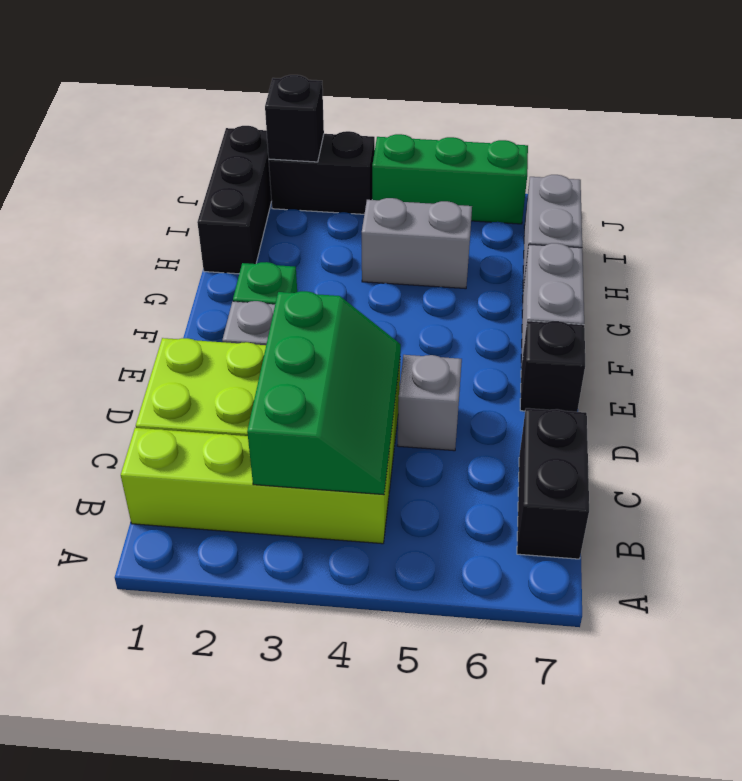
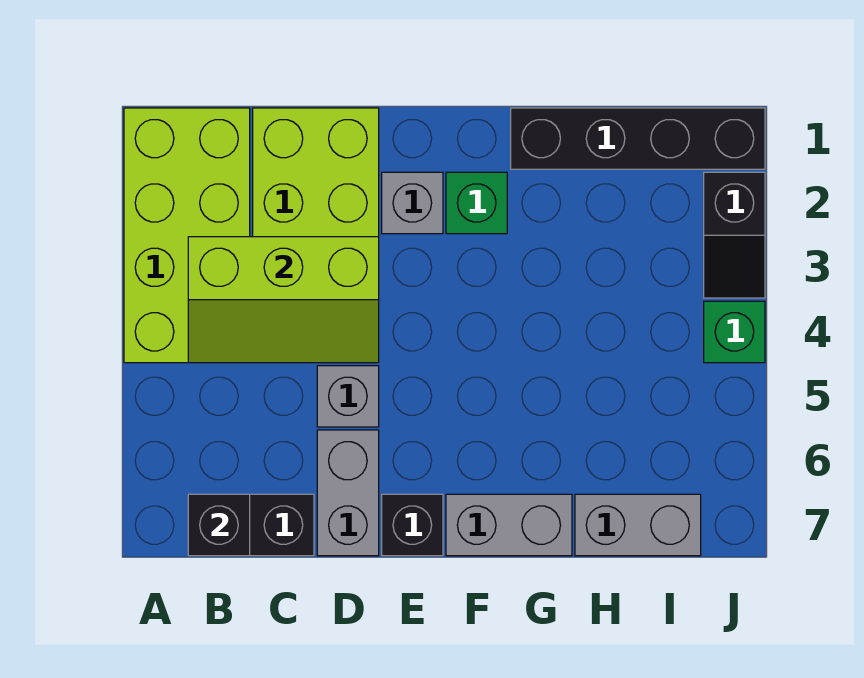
lime 1x4 brick [121,428,390,544] -> lime 2x4 brick [124,108,250,363]
green 2x3 slope [247,291,401,495] -> lime 2x3 slope [188,237,379,363]
black 1x3 brick [197,126,272,274] -> black 1x4 brick [511,108,765,169]
grey 1x2 brick [362,198,472,289] -> grey 1x2 brick moved to [317,430,379,556]
black 1x2 brick [269,131,375,214] -> black 1x2 slope [704,172,765,298]
black 1x1 brick [265,75,324,162] -> black 1x1 brick moved to [188,494,250,556]
green 1x3 brick [372,134,528,224] -> green 1x1 brick [704,301,765,363]

